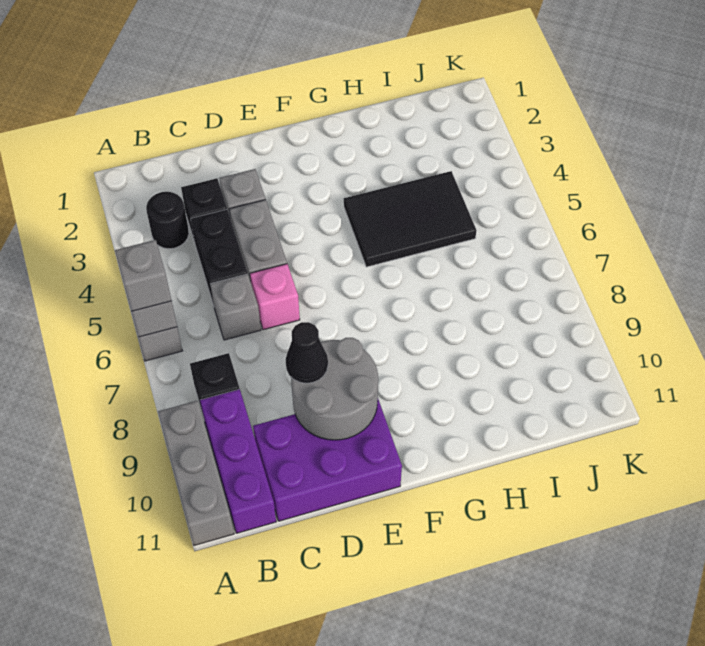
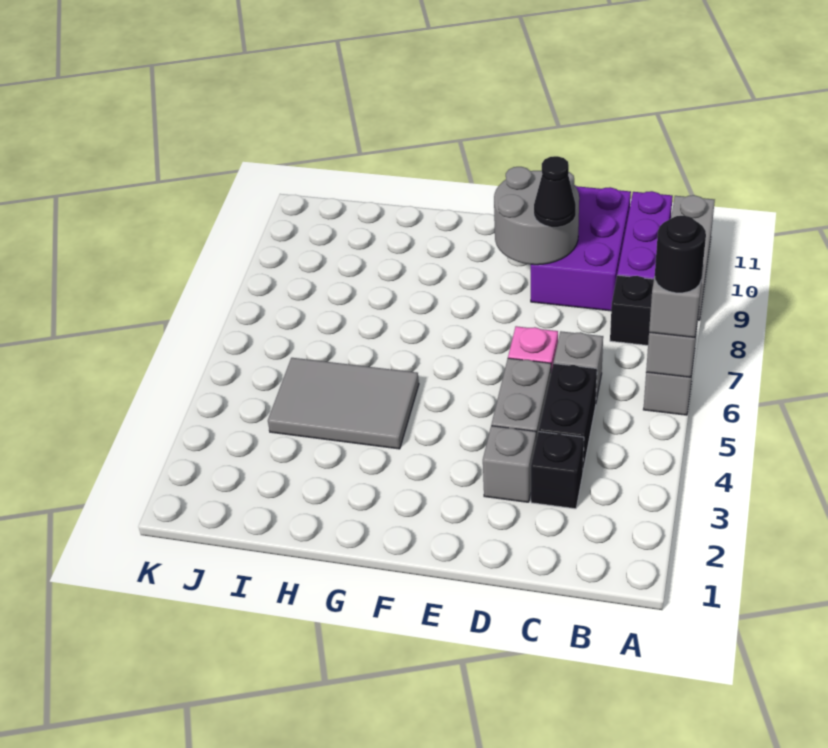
black 1x1 round brick [146,192,189,249] -> black 1x1 round brick moved to [655,216,706,293]
purple 2x3 brick [253,399,402,521] -> purple 2x3 brick turned to [531,186,631,311]
black 2x3 tile [344,171,477,267] -> grey 2x3 tile [268,358,419,449]

